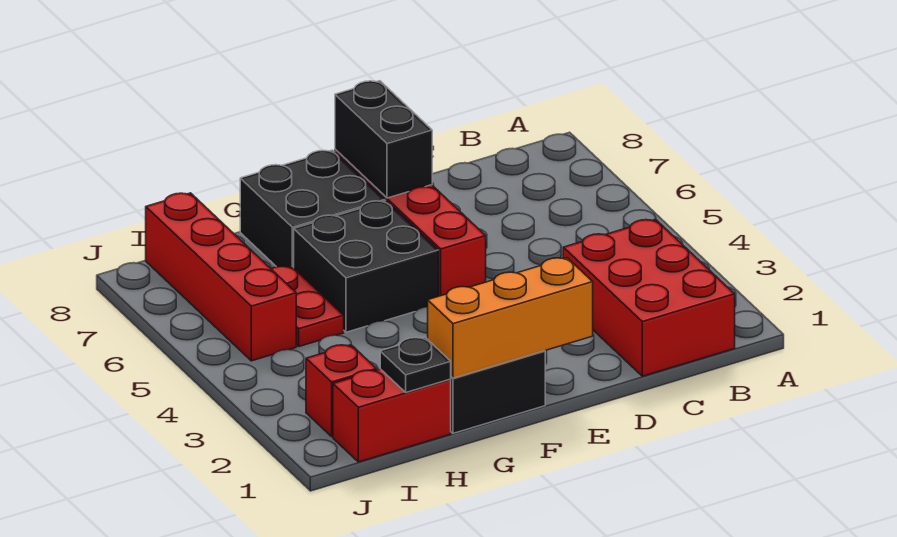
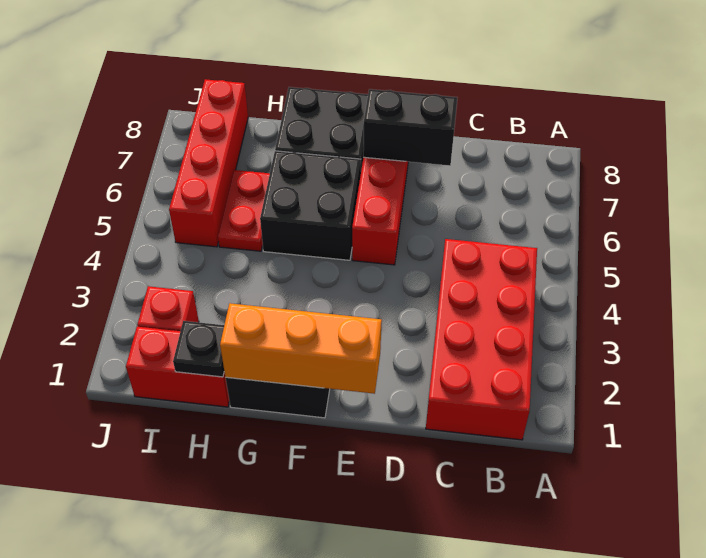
red 2x3 brick [563,219,735,376] -> red 2x4 brick [426,239,537,440]
black 1x2 brick [335,81,432,198] -> black 1x2 brick turned to [363,89,457,166]

